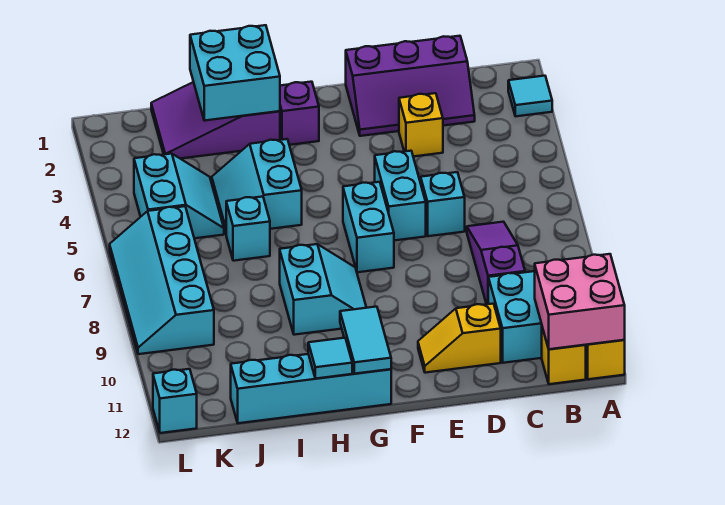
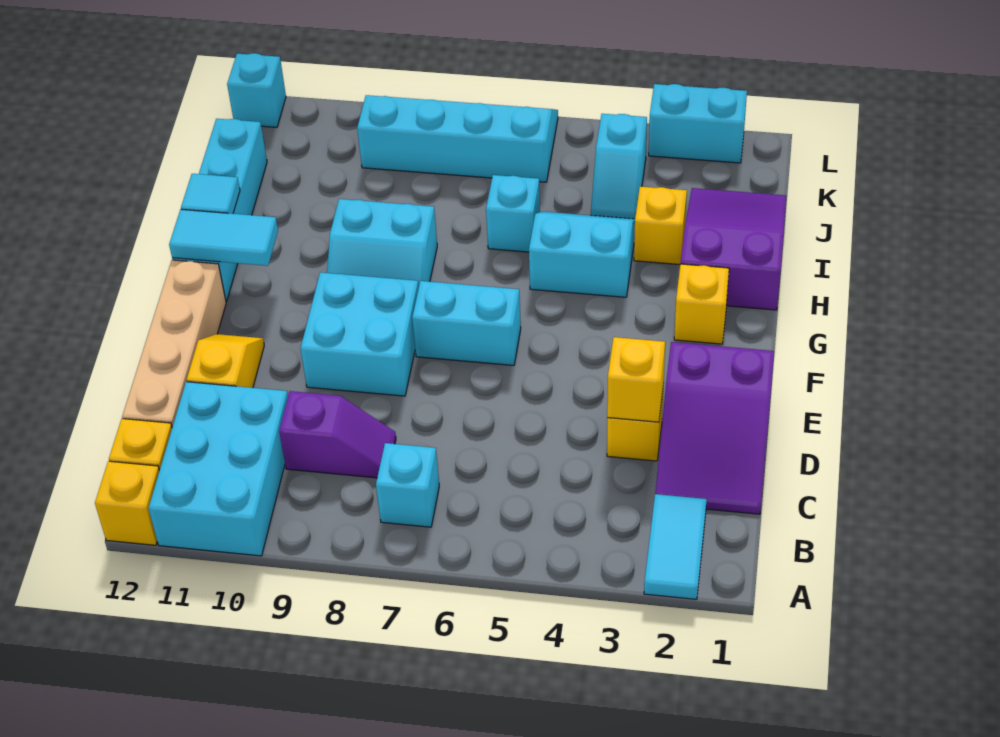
cyan 1x1 tile [508,76,552,116] -> cyan 1x2 tile [644,494,707,599]
pink 2x2 brick [535,254,625,349] -> none
purple 2x3 slope [346,36,475,136] -> purple 2x3 slope turned to [655,342,774,514]
purple 1x3 slope [467,222,525,304] -> purple 1x2 slope [279,391,396,478]
none -> tan 1x4 brick [122,260,226,427]
none -> yellow 1x1 brick [607,337,665,422]
cyan 1x1 brick [421,172,465,236] -> cyan 1x1 brick moved to [376,443,439,527]
cyan 1x2 brick [375,151,426,240] -> cyan 1x2 brick moved to [649,84,747,163]
purple 1x1 brick [280,82,319,145] -> yellow 1x1 brick [674,264,729,344]
cyan 2x2 brick [190,25,280,121] -> cyan 2x2 brick moved to [300,272,419,396]
none -> yellow 1x1 brick [634,187,687,264]
cyan 2x2 slope [134,154,224,238] -> cyan 1x2 slope [591,114,647,219]

